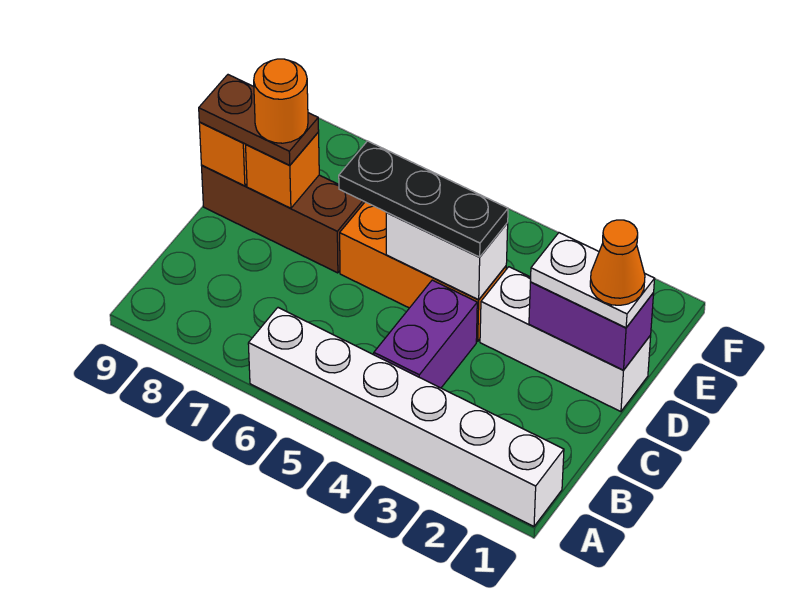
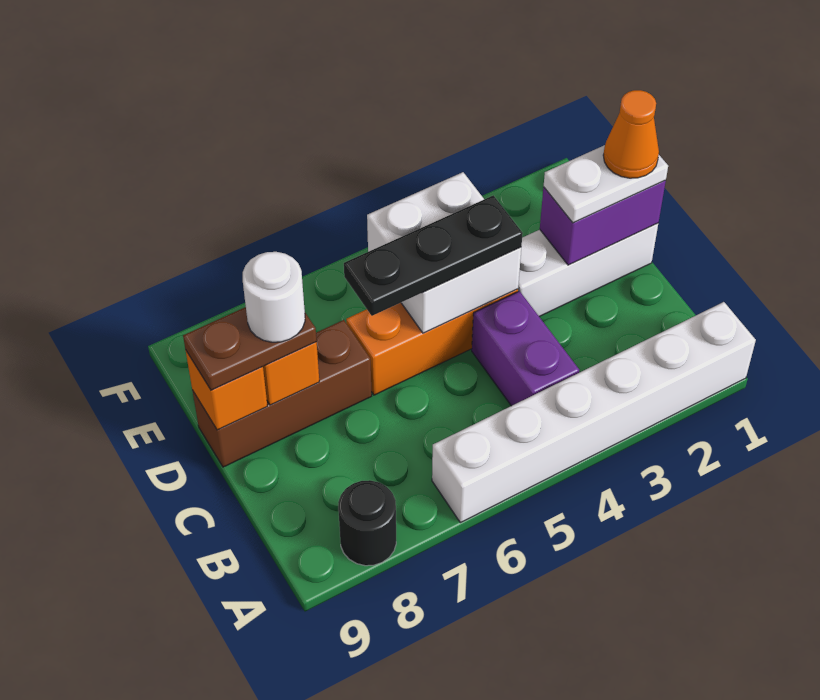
none -> black 1x1 round brick [338,480,396,566]
white 1x2 brick [386,213,508,300] -> white 2x2 brick [367,172,521,333]
orange 1x1 round brick [254,59,308,143] -> white 1x1 round brick [243,252,305,342]

